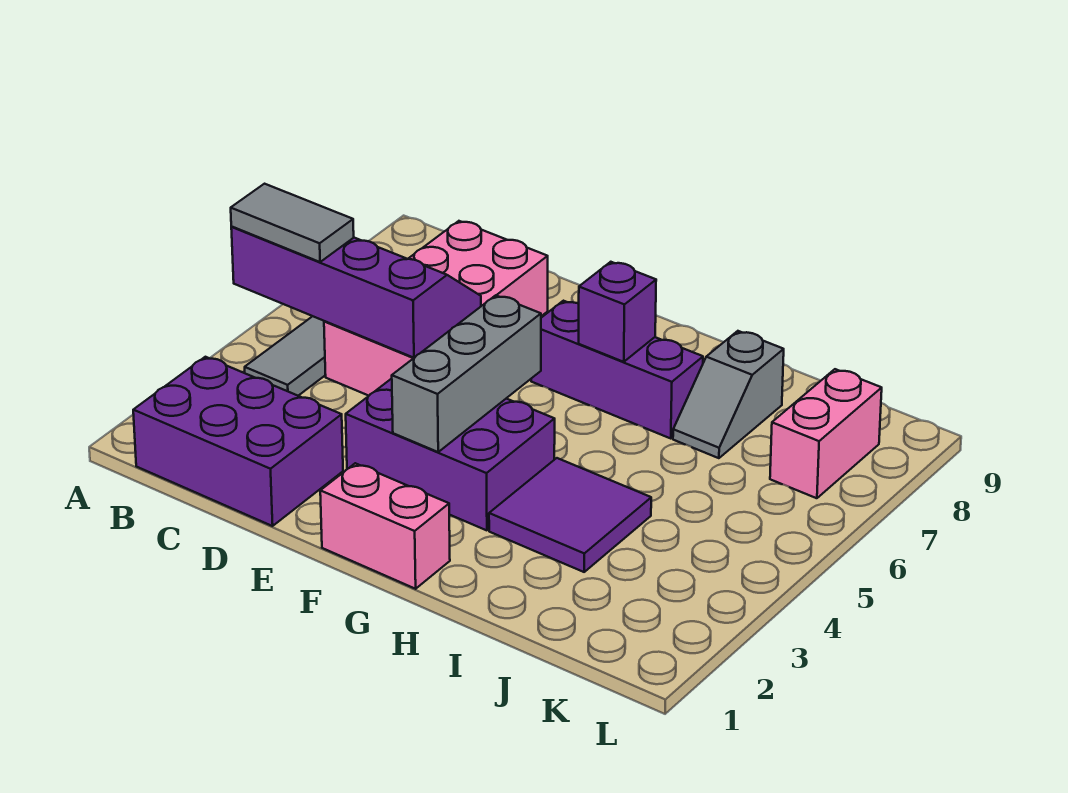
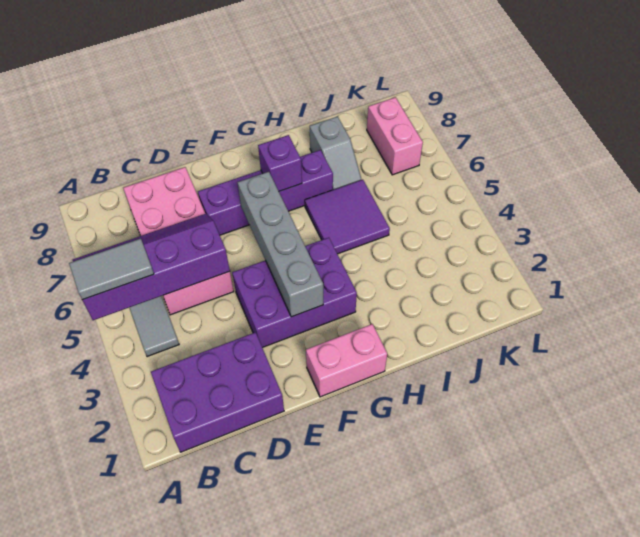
grey 1x3 brick [392,295,541,452] -> grey 1x4 brick [237,172,323,317]
purple 1x3 brick [531,301,703,438] -> purple 1x4 brick [198,150,333,235]
purple 2x2 tile [489,458,651,572] -> purple 2x2 tile moved to [305,180,390,254]

